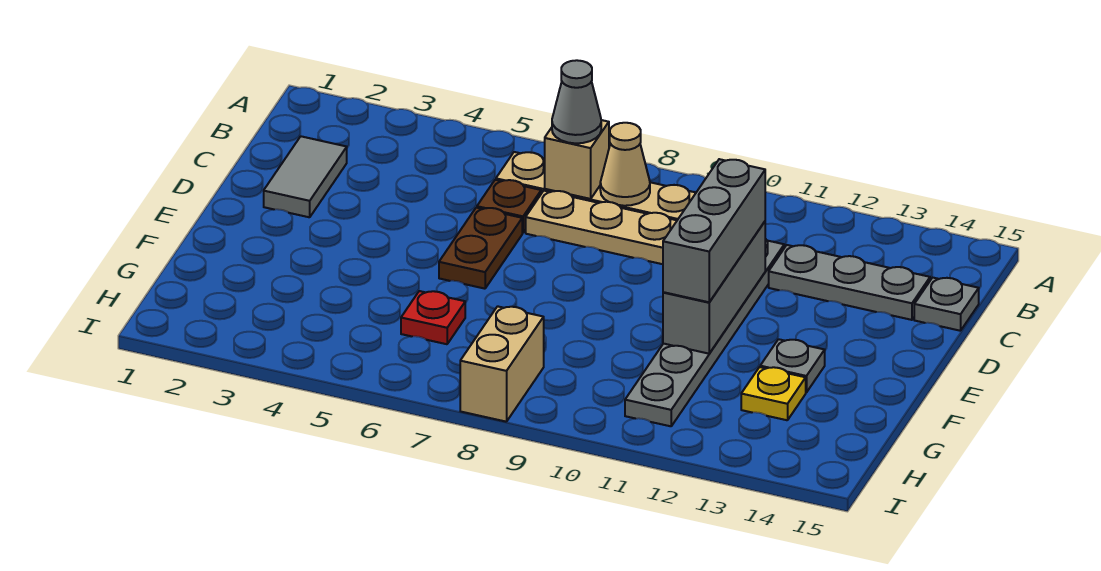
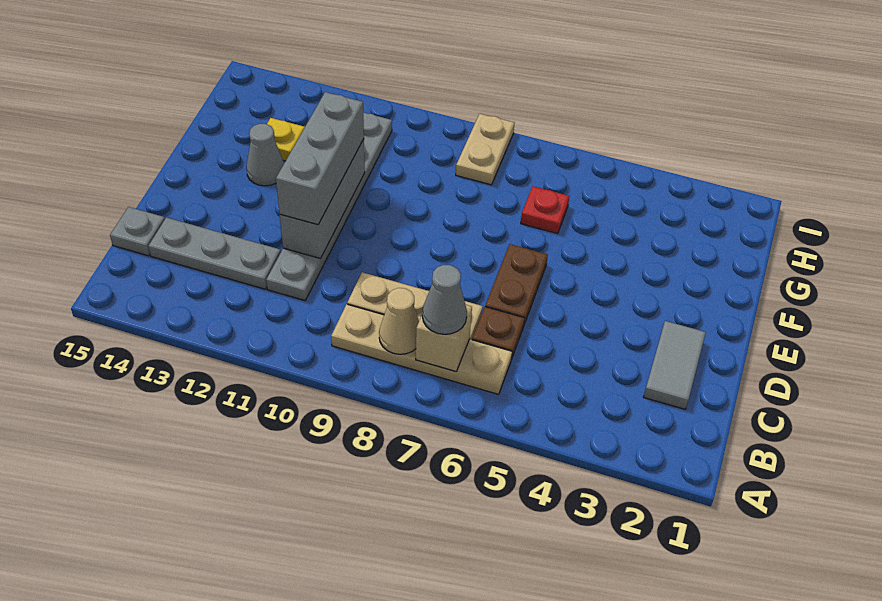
grey 1x1 plate [760,339,825,393] -> grey 1x1 cone [246,124,284,186]
tan 1x2 brick [460,306,544,422] -> tan 1x2 plate [456,114,514,185]

